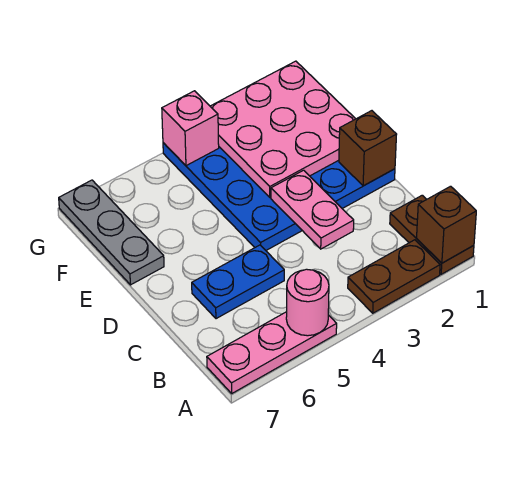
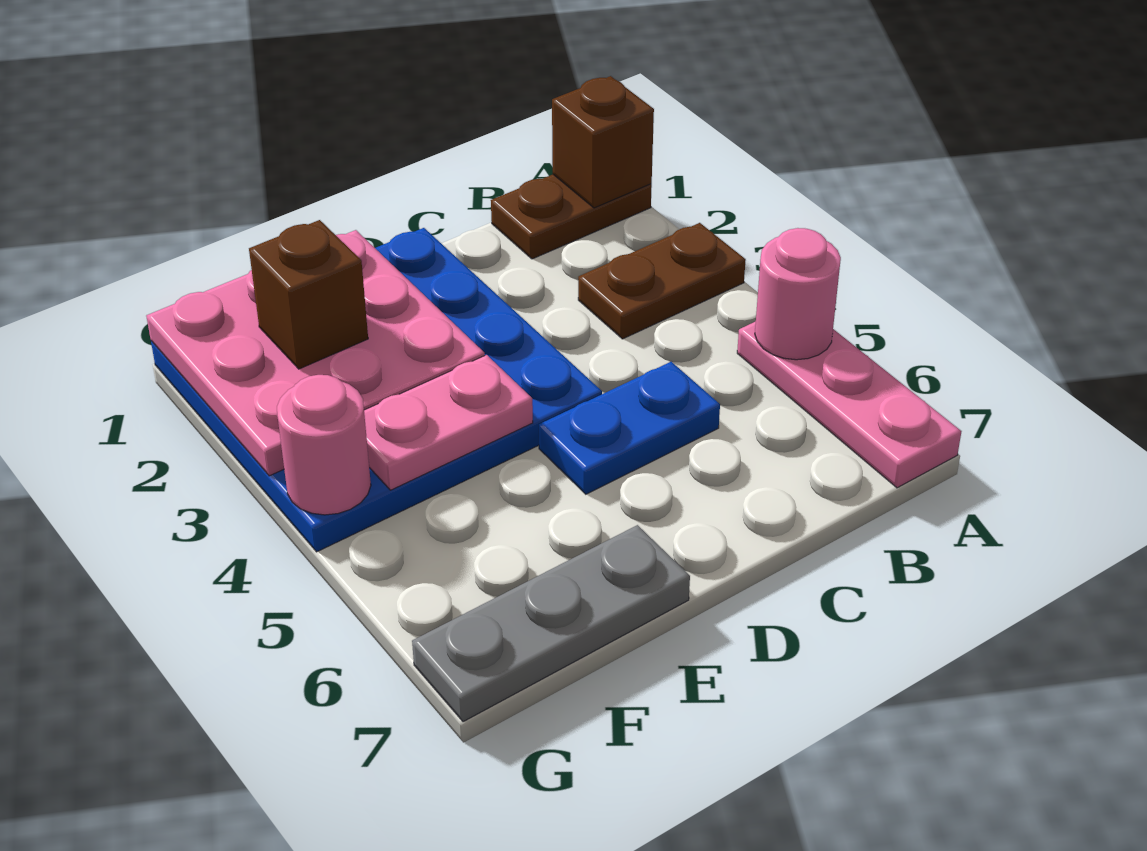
brown 1x2 plate [348,240,440,313] -> brown 1x2 plate turned to [578,223,746,339]
pink 1x2 plate [271,170,354,249] -> pink 1x2 plate moved to [364,355,533,490]
blue 1x2 plate [192,245,284,319] -> blue 1x2 plate turned to [539,362,720,494]
brown 1x1 brick [339,111,397,186] -> brown 1x1 brick moved to [249,220,368,369]
pink 1x1 brick [162,91,219,166] -> pink 1x1 round brick [277,375,371,515]

